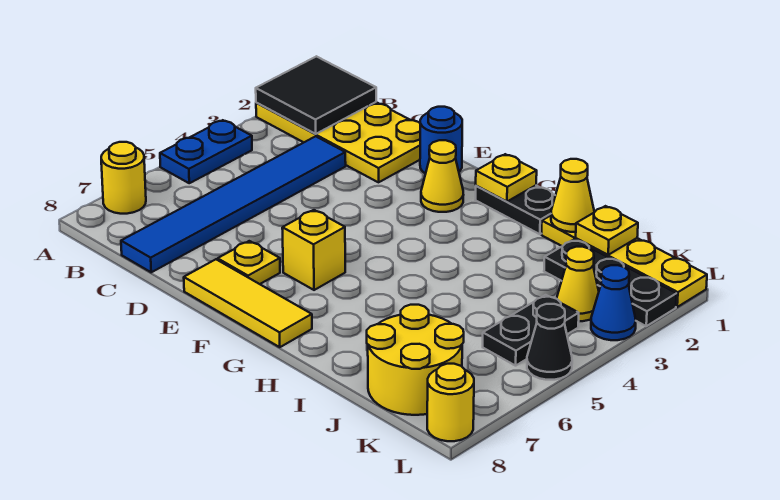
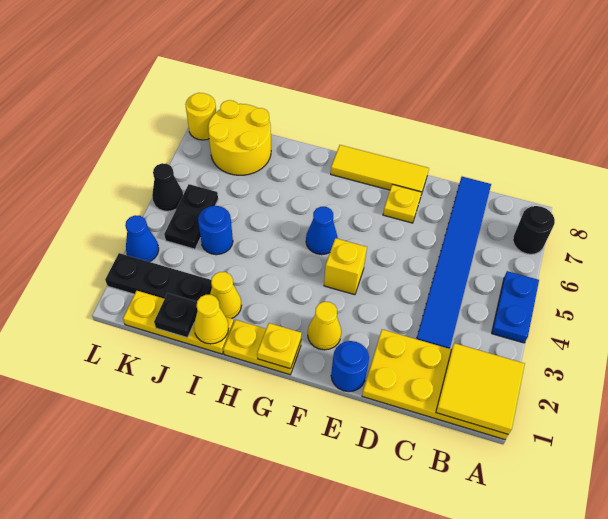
black 2x2 tile [256,56,376,134] -> yellow 2x2 tile [436,343,525,434]
yellow 1x1 round brick [101,142,146,214] -> black 1x1 round brick [513,206,555,254]
yellow 1x1 brick [282,210,345,290] -> yellow 1x1 brick moved to [324,238,367,295]
black 1x2 plate [476,185,555,234] -> yellow 1x2 plate [223,320,301,375]
none -> blue 1x1 cone [306,207,338,255]
yellow 1x4 plate [542,216,707,307] -> yellow 1x3 plate [123,291,234,354]
yellow 1x1 plate [576,206,638,255] -> black 1x1 plate [154,293,197,338]
none -> blue 1x1 round brick [198,206,233,255]
yellow 1x1 cone [557,247,599,321] -> yellow 1x1 cone moved to [210,272,241,318]

